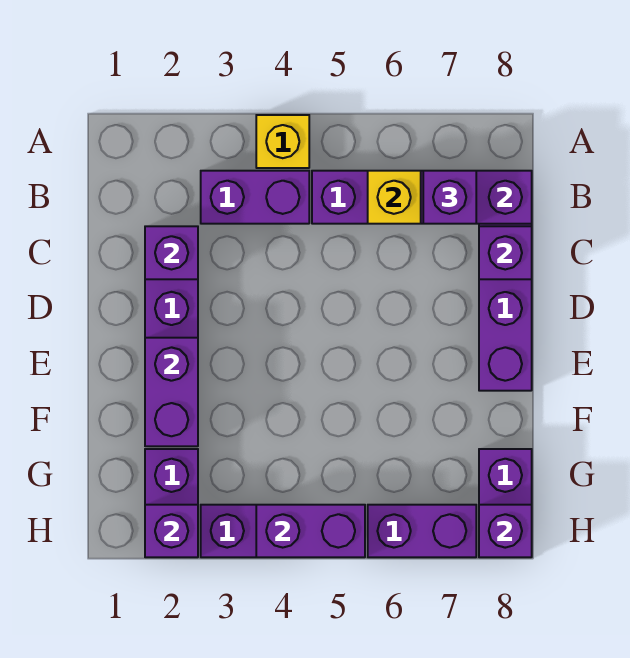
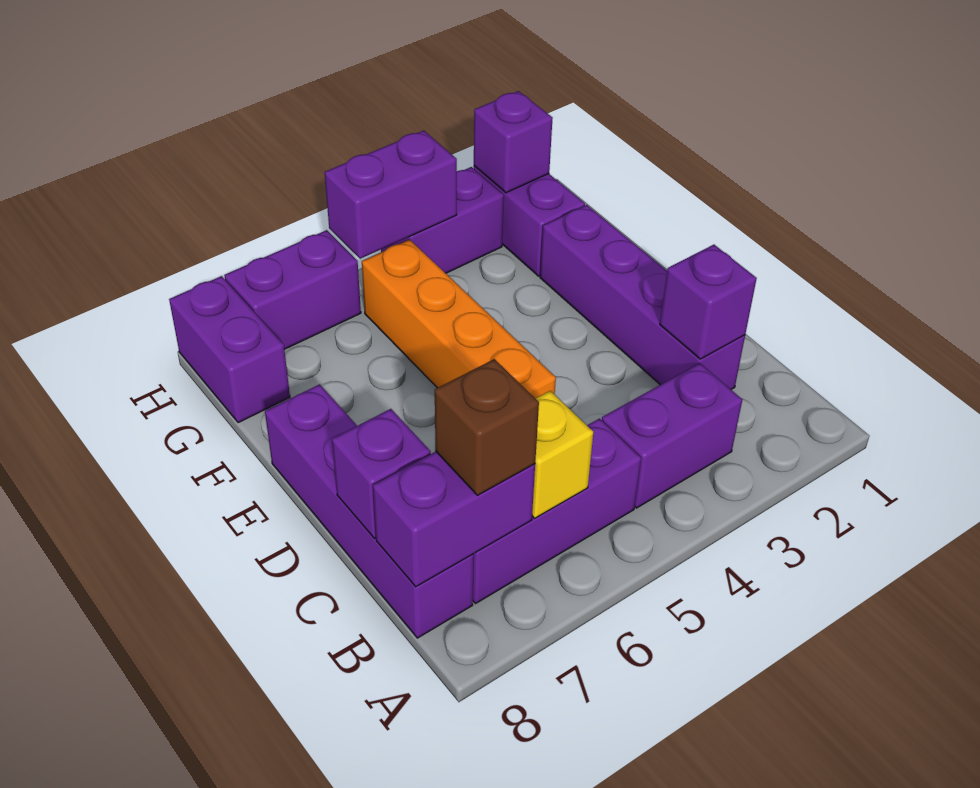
yellow 1x1 brick [256,115,309,168] -> none
purple 1x1 brick [423,171,476,224] -> brown 1x1 brick [435,359,539,495]
none -> orange 1x4 brick [362,240,556,398]
purple 1x2 brick [145,338,198,446] -> none
purple 1x1 brick [479,505,532,557] -> none

